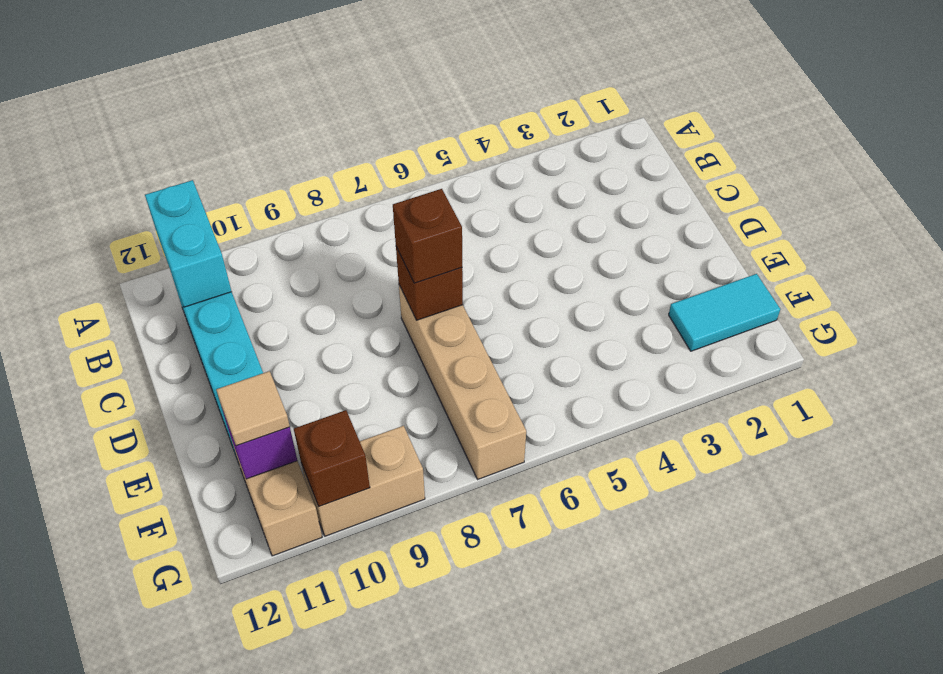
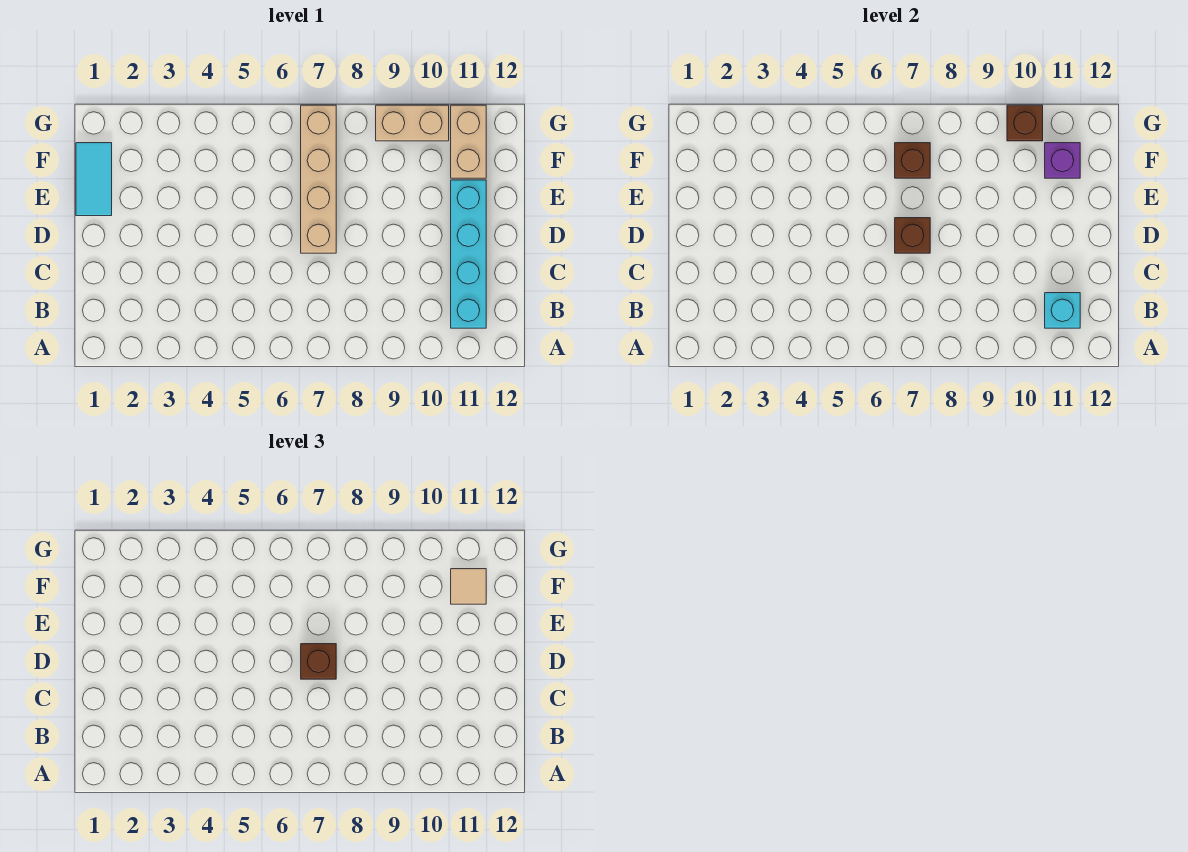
cyan 1x2 brick [145,180,232,307] -> cyan 1x1 brick [1045,293,1080,328]
cyan 1x2 tile [669,274,780,351] -> cyan 1x2 tile turned to [76,143,112,216]
none -> brown 1x1 brick [895,143,930,178]

